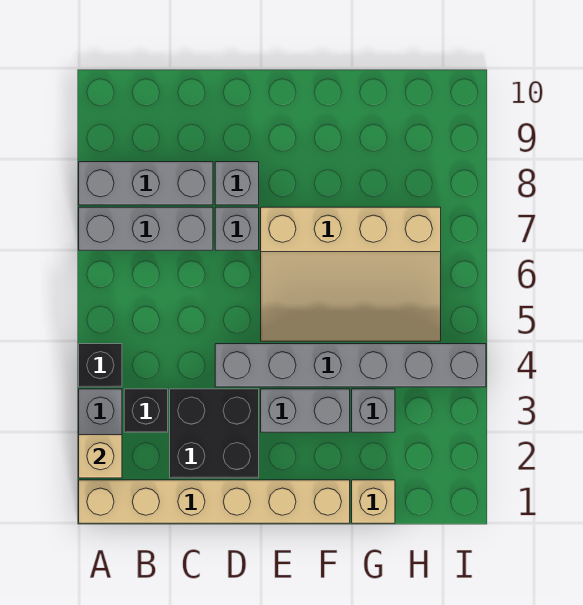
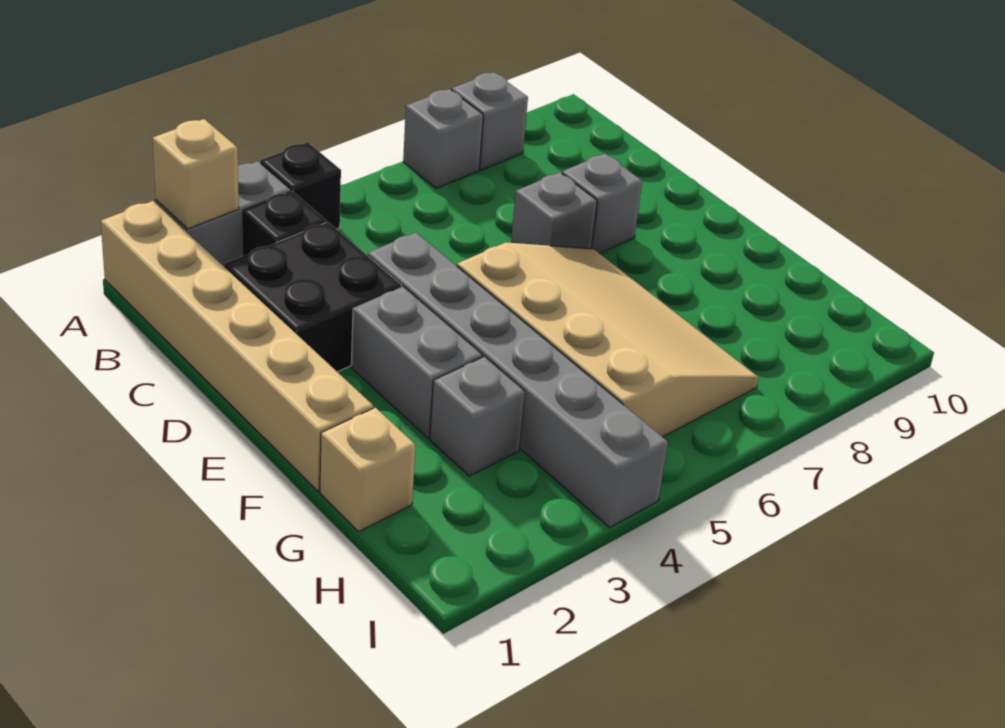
grey 1x3 brick [79,207,213,250] -> grey 1x1 brick [403,89,483,188]
grey 1x3 brick [79,162,213,205] -> grey 1x1 brick [452,72,528,170]
tan 3x4 slope [261,207,441,341] -> tan 3x4 slope turned to [457,242,759,437]

